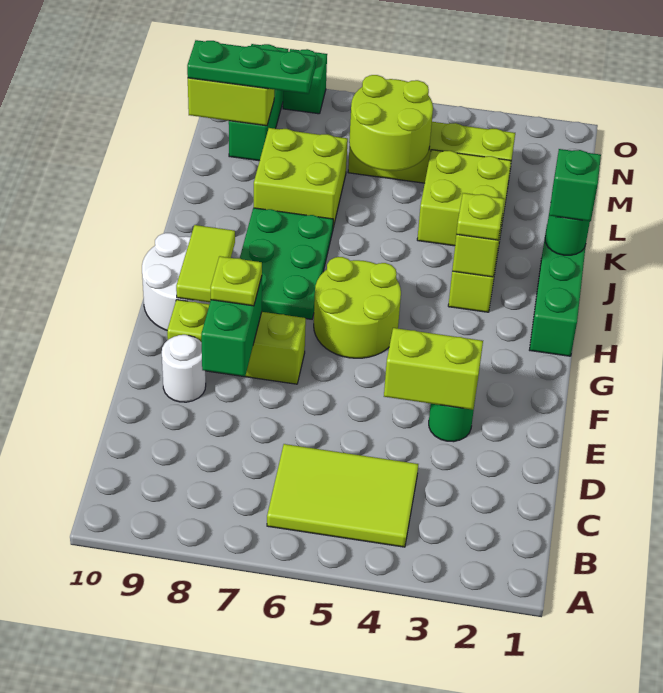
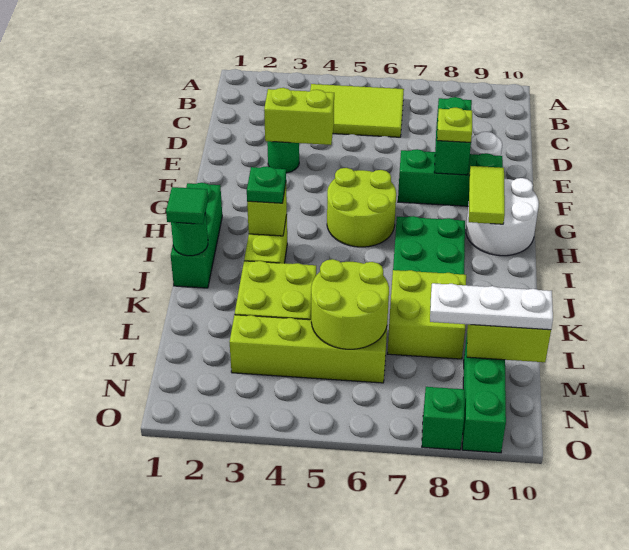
lime 1x3 brick [167,300,306,384] -> green 1x3 brick [398,149,503,206]
lime 1x1 plate [456,193,504,240] -> green 1x1 plate [247,166,286,203]
green 1x1 brick [549,149,601,221] -> green 1x1 tile [166,187,208,224]
green 1x3 plate [187,40,316,94] -> white 1x3 plate [430,283,553,330]

